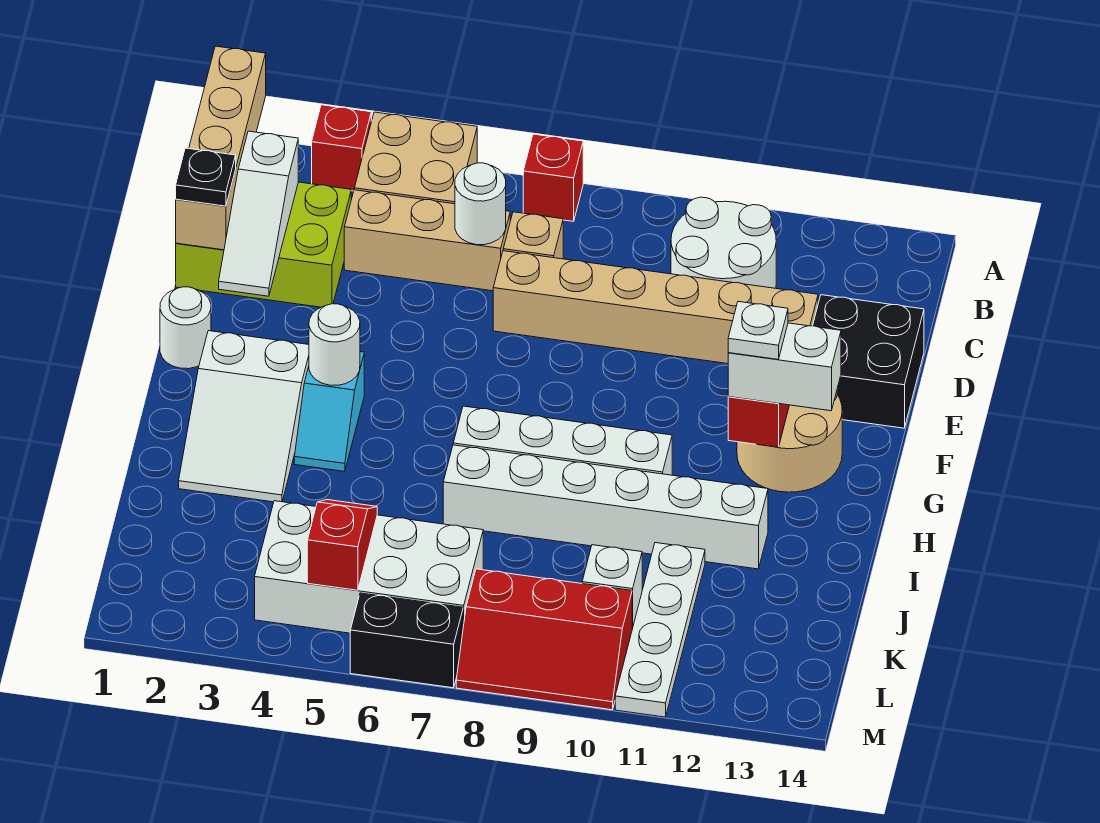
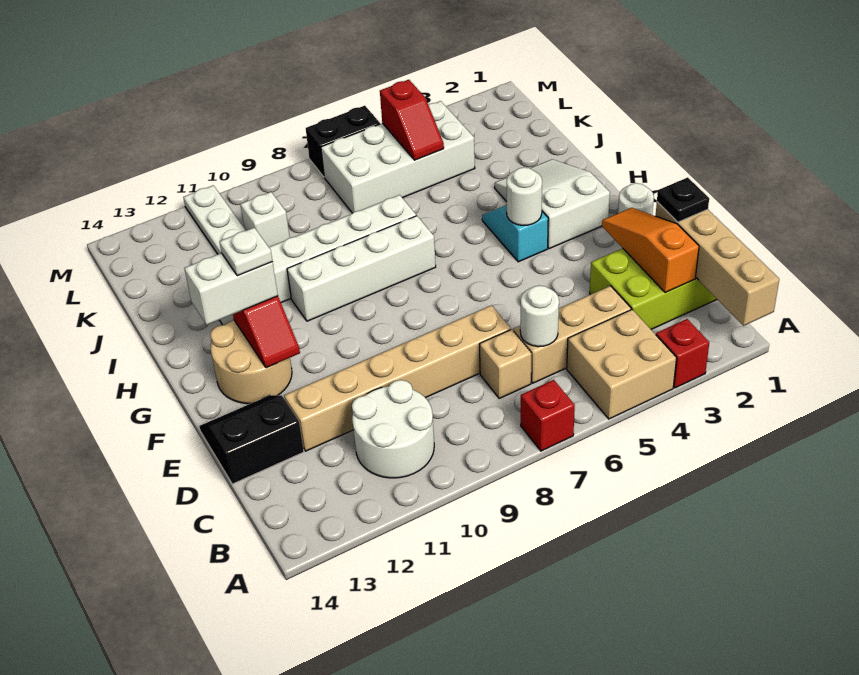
white 1x3 slope [219,131,298,296] -> orange 1x3 slope [602,208,699,293]
black 2x2 brick [813,295,924,428] -> black 2x2 slope [199,395,304,484]
red 2x3 slope [456,569,632,710] -> none

